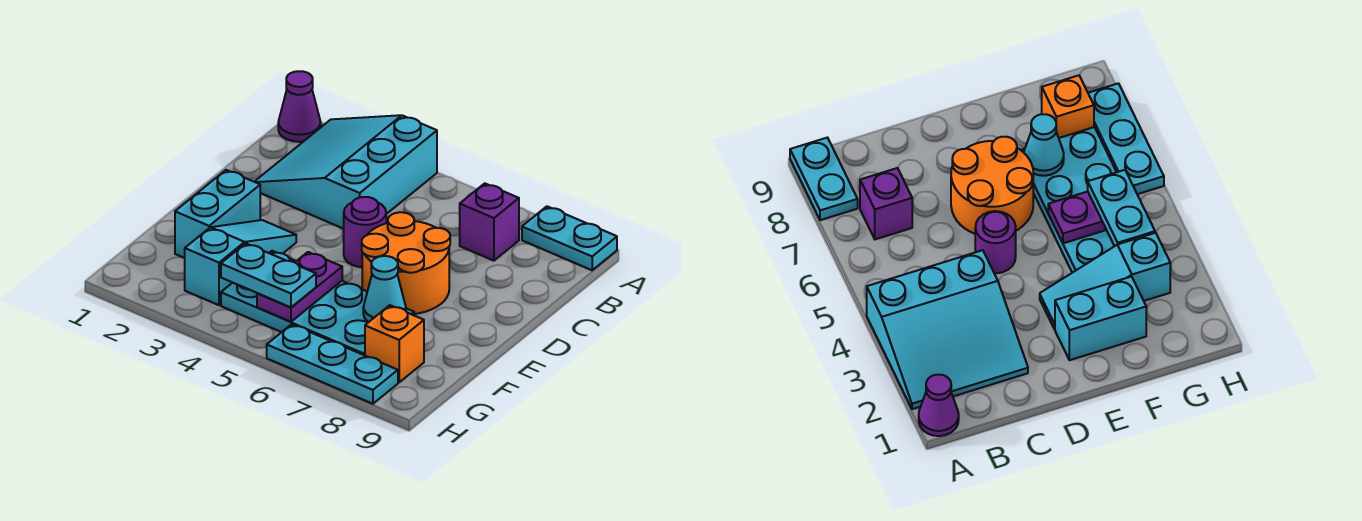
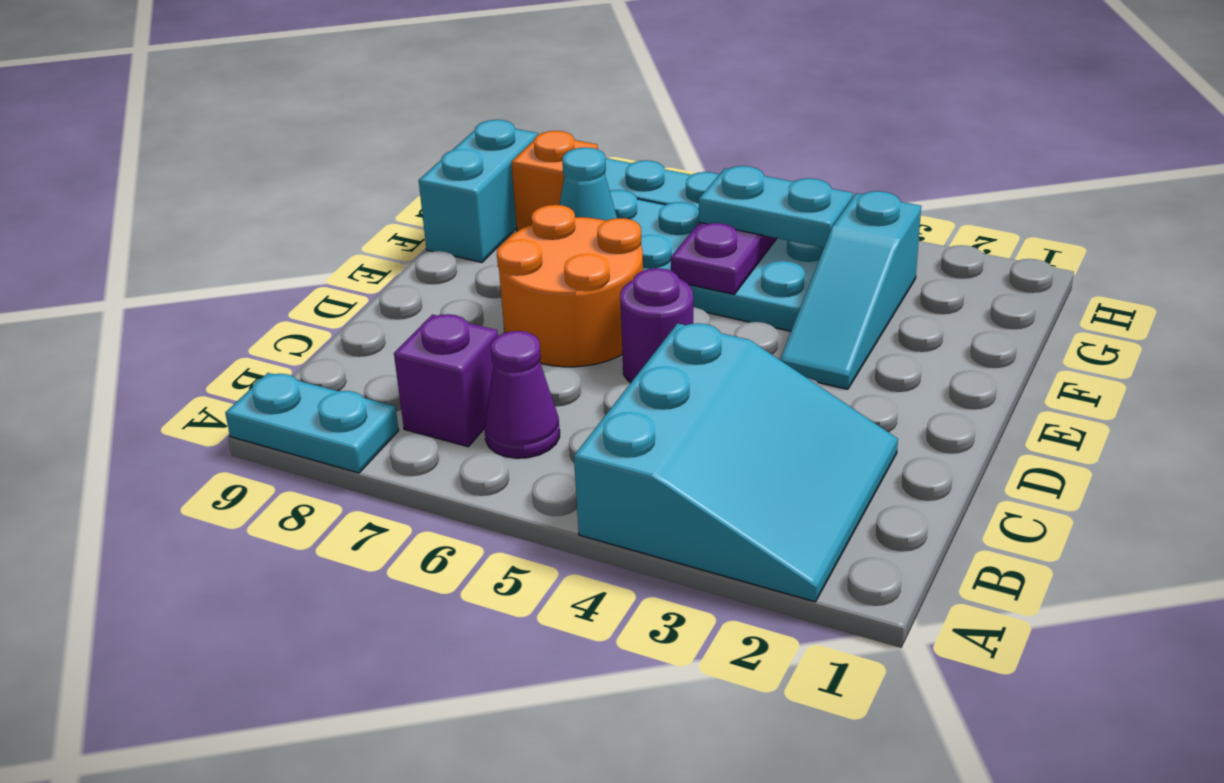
purple 1x1 cone [278,71,321,142] -> purple 1x1 cone moved to [484,331,560,458]
cyan 1x2 brick [175,170,260,258] -> cyan 1x2 brick moved to [419,120,538,262]

